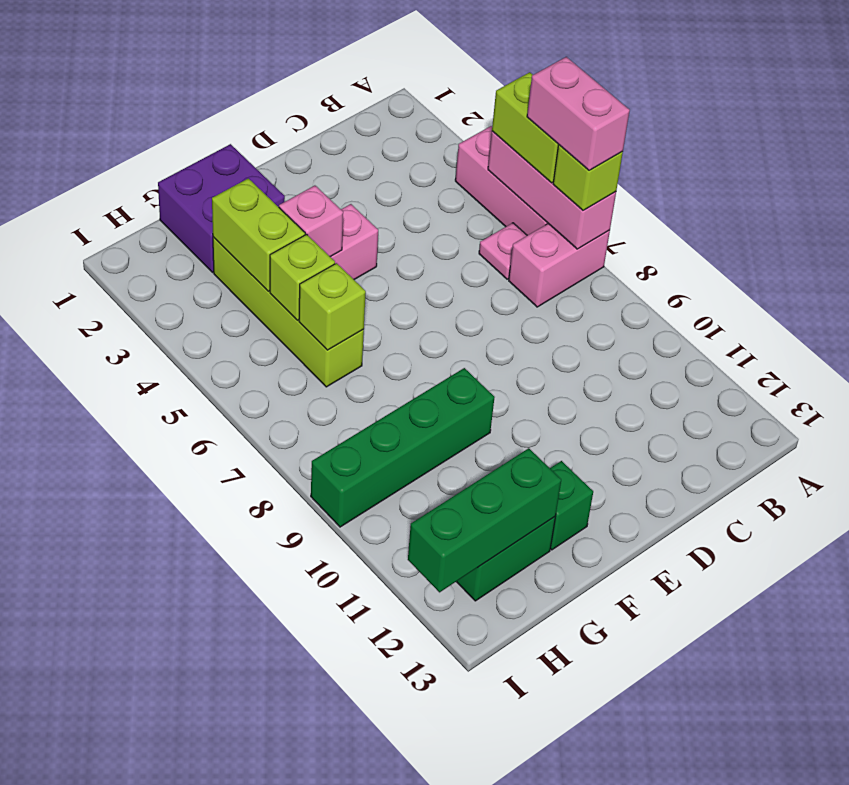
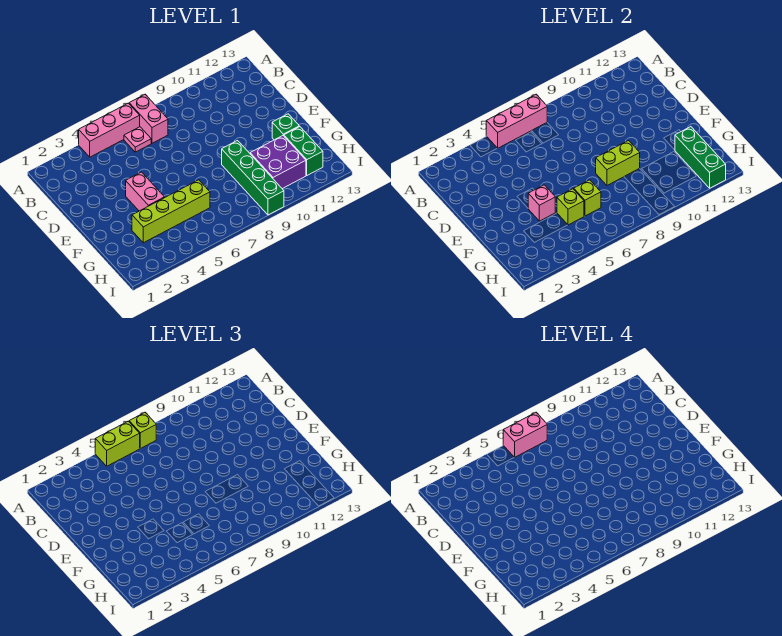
purple 2x2 brick [158,144,285,272] -> purple 2x2 brick moved to [250,136,306,189]
lime 1x2 brick [212,178,305,291] -> lime 1x2 brick moved to [596,141,640,185]

